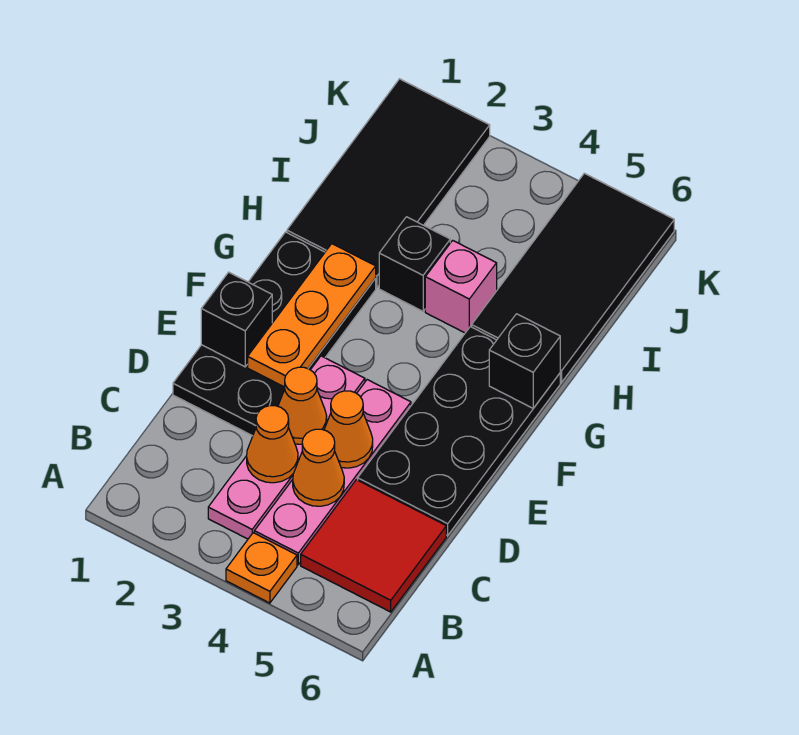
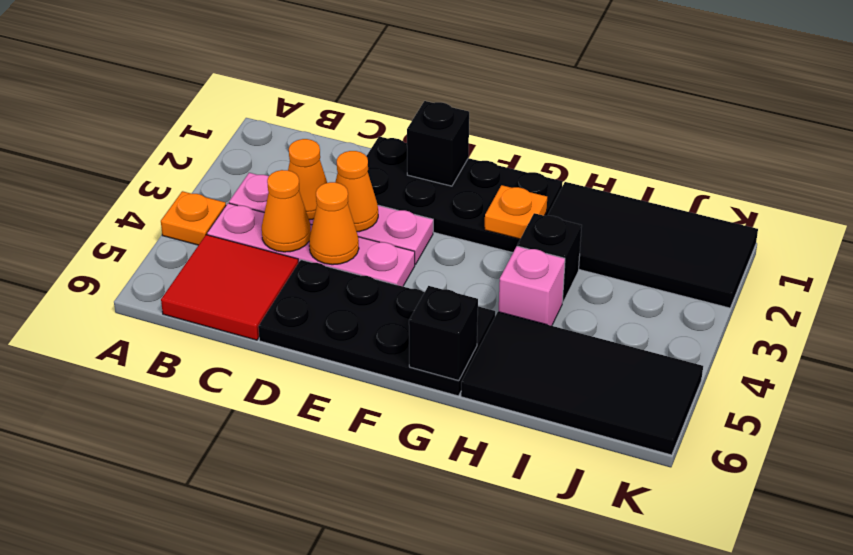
orange 1x3 plate [248,244,376,387] -> orange 1x1 plate [485,185,547,239]

